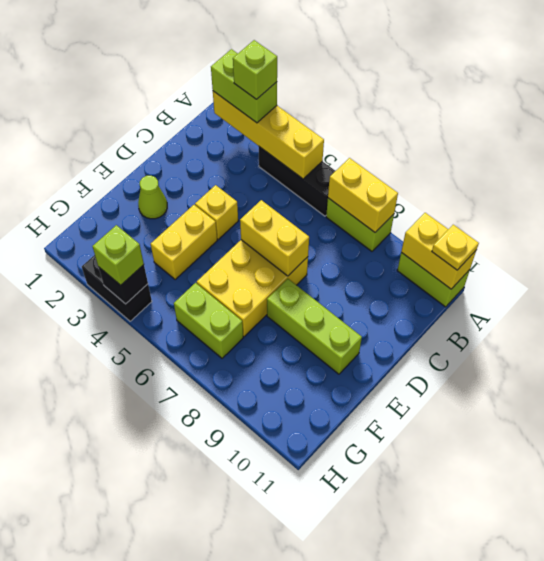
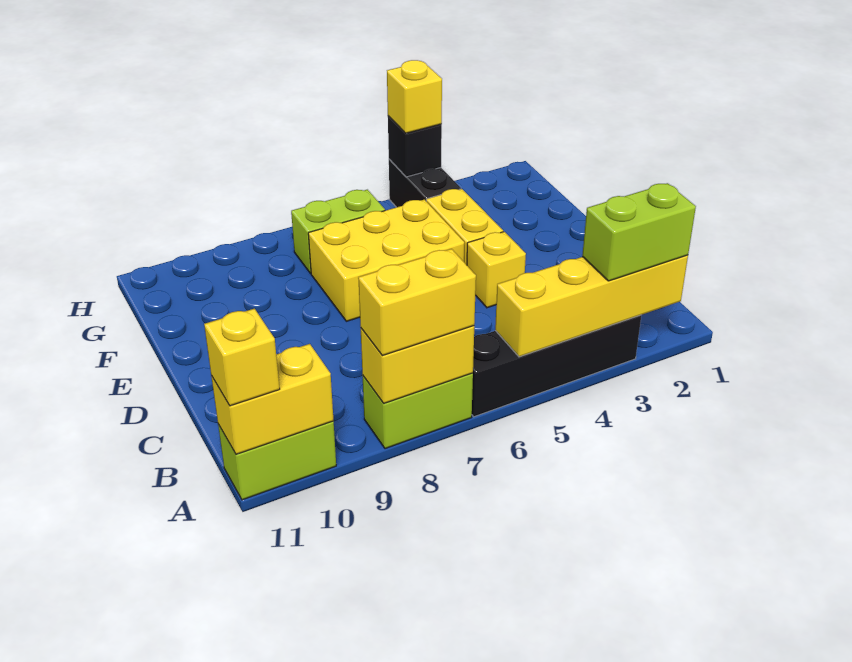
lime 1x1 brick [233,40,277,99] -> none
black 1x3 brick [259,147,335,216] -> black 1x4 brick [472,315,641,417]
yellow 1x1 plate [432,225,479,270] -> yellow 1x1 brick [204,309,280,406]
yellow 2x3 brick [197,240,308,336] -> yellow 2x3 brick turned to [308,199,464,321]
yellow 1x2 brick [240,200,309,276] -> yellow 1x2 brick moved to [358,249,476,356]
lime 1x1 cone [138,176,167,219] -> none
lime 1x3 brick [267,279,362,374] -> none
black 1x2 brick [82,255,152,321] -> black 1x2 brick turned to [389,159,461,207]
lime 1x1 brick [93,225,144,285] -> yellow 1x1 brick [387,60,442,133]

